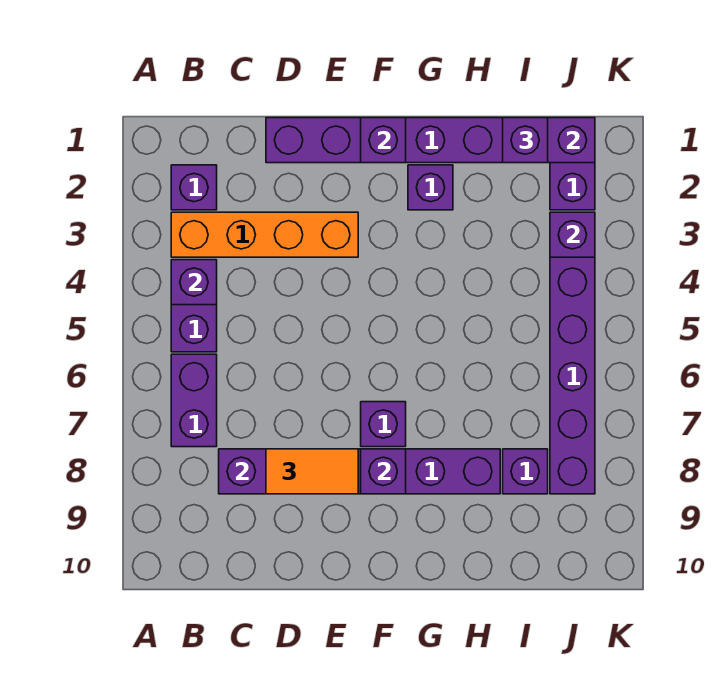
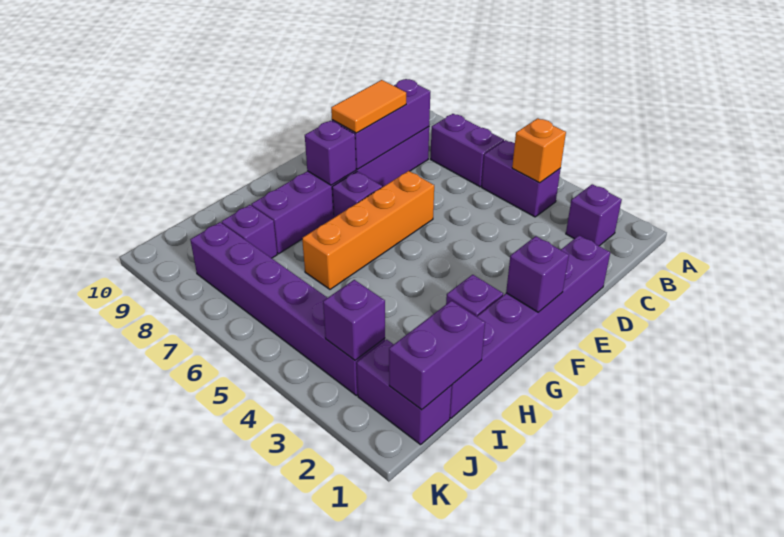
orange 1x4 brick [171,212,358,257] -> orange 1x4 brick moved to [302,171,434,289]
purple 1x1 brick [171,260,217,305] -> orange 1x1 brick [512,118,566,183]
purple 1x1 brick [503,118,548,163] -> none

